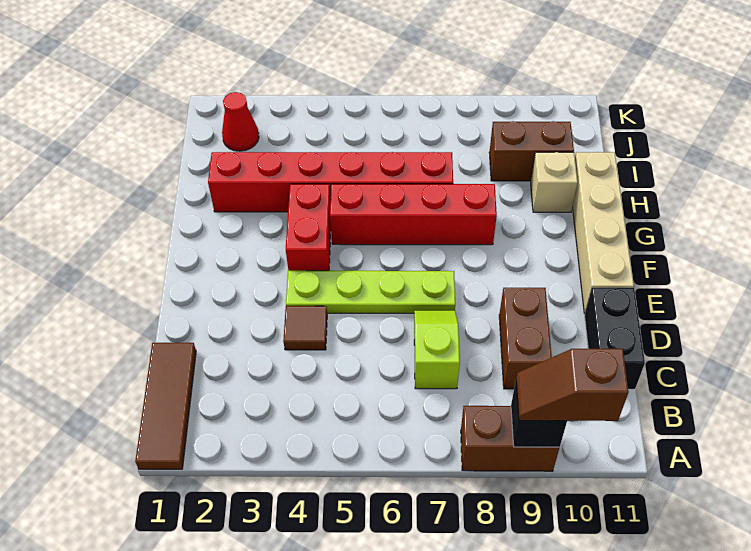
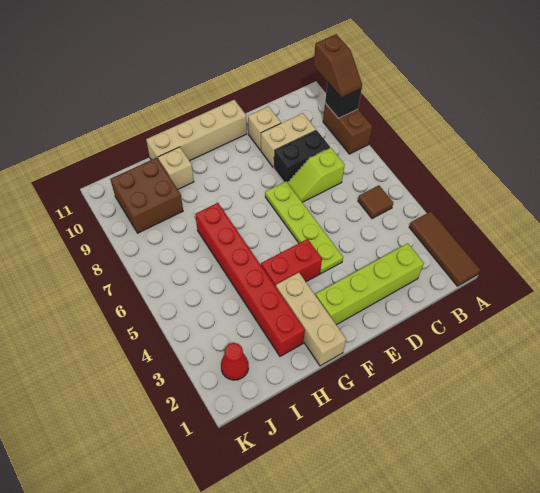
brown 1x3 tile [135,343,196,469] -> brown 1x3 tile turned to [409,212,480,286]
none -> lime 1x4 brick [315,243,424,325]
brown 1x2 brick [499,288,552,389] -> tan 1x2 brick [261,113,316,168]
black 1x2 brick [585,288,645,389] -> black 1x2 brick moved to [274,130,330,183]
brown 1x1 tile [283,306,327,350] -> brown 1x1 tile moved to [358,185,393,219]
none -> tan 1x1 brick [248,106,281,150]
none -> tan 1x3 brick [276,273,346,366]
red 1x4 brick [330,184,497,245] -> none
brown 1x2 brick [489,121,574,181] -> brown 2x2 brick [110,158,183,233]

